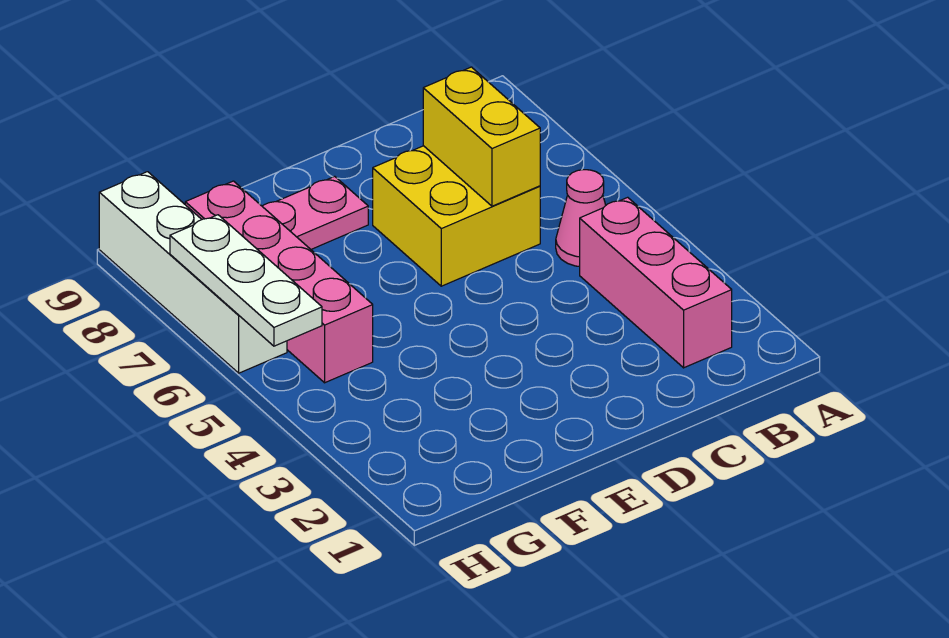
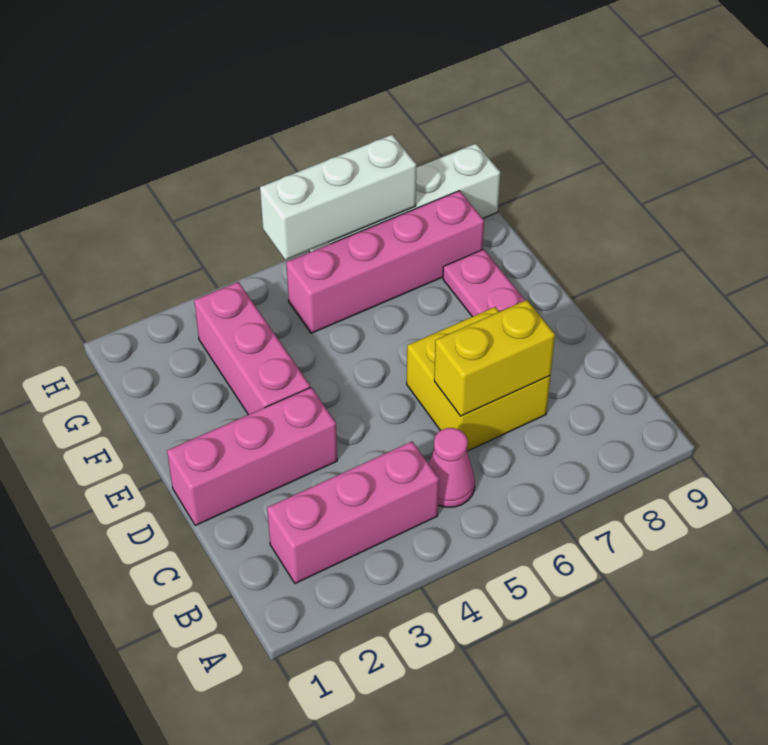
none -> pink 1x3 brick [167,387,337,526]
none -> pink 1x3 brick [194,282,310,415]
white 1x3 plate [170,215,322,346] -> white 1x3 brick [260,135,416,260]

